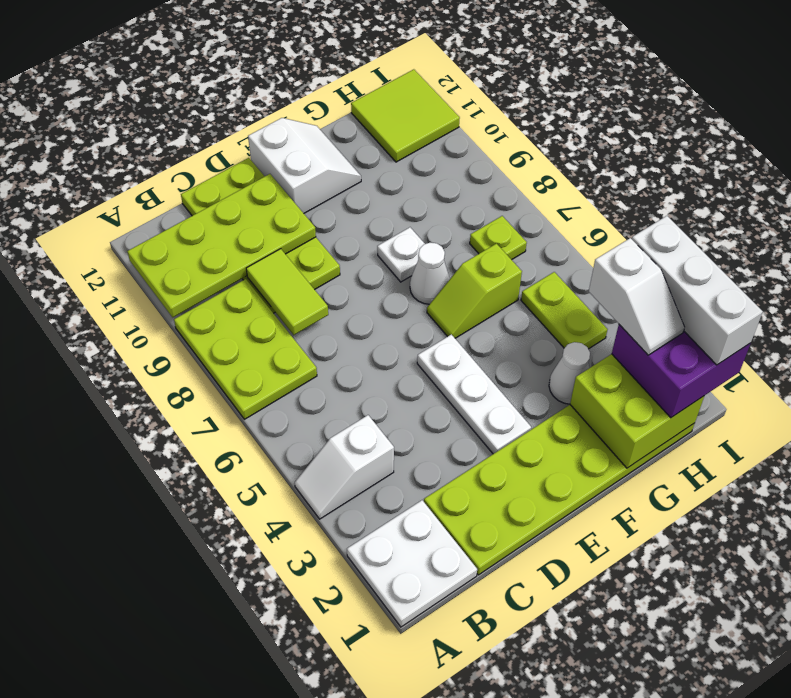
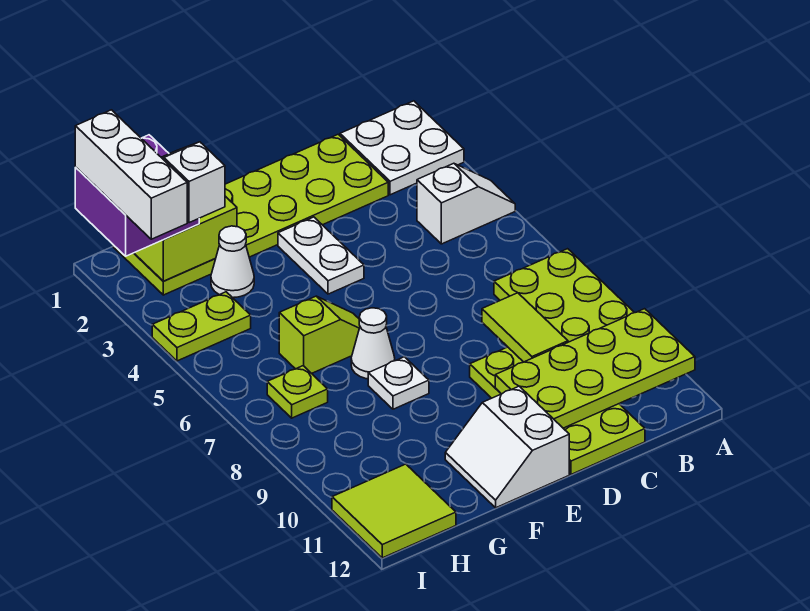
white 1x3 plate [417,334,531,454] -> white 1x2 plate [278,217,364,294]
lime 1x2 plate [521,272,608,349] -> lime 1x2 plate turned to [152,292,251,361]

